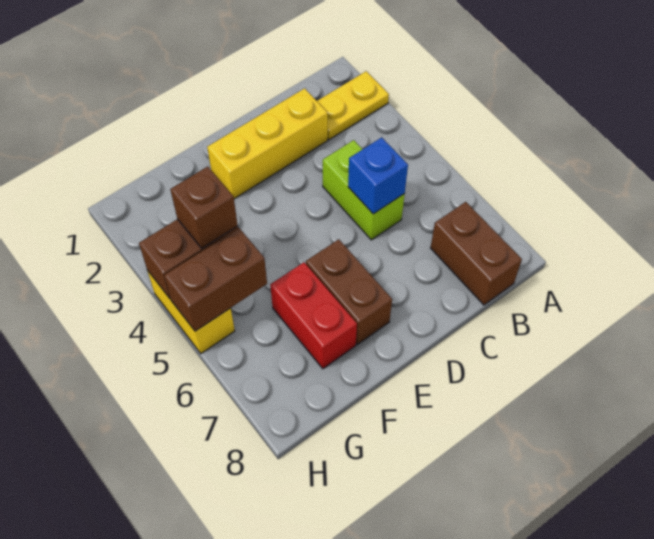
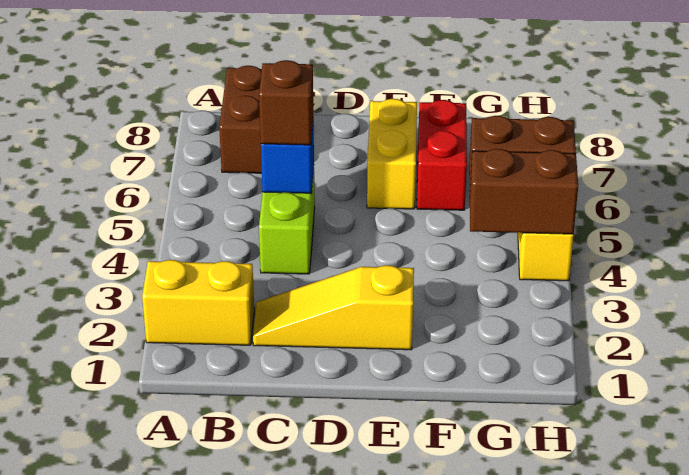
yellow 1x2 plate [317,71,389,140] -> yellow 1x2 brick [142,260,254,345]
yellow 1x3 brick [207,88,328,199] -> yellow 1x3 slope [253,265,414,350]
brown 1x2 brick [306,239,392,345] -> yellow 1x2 brick [367,99,417,209]
brown 1x1 brick [170,166,238,248] -> brown 1x1 brick moved to [259,60,313,145]

